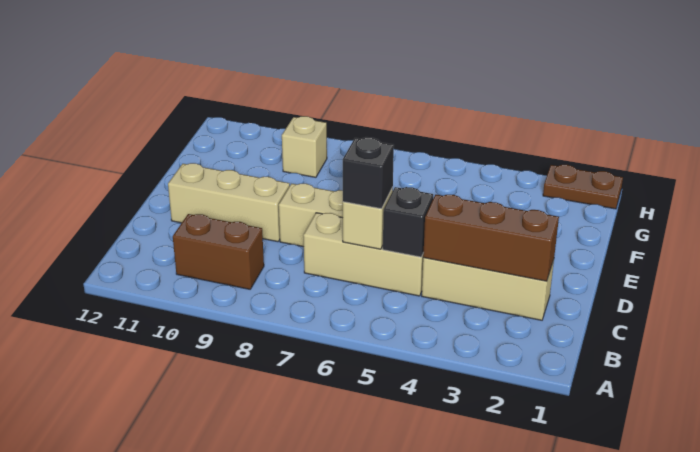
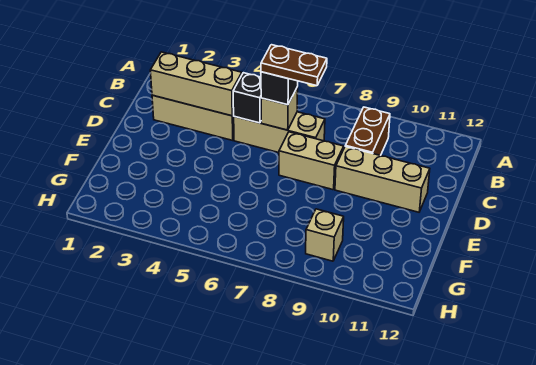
brown 1x2 brick [173,214,264,289] -> brown 1x2 brick turned to [345,107,390,155]
brown 1x3 brick [423,195,559,281] -> tan 1x3 brick [150,52,242,116]
brown 1x2 plate [543,165,623,209] -> brown 1x2 plate moved to [261,45,327,86]

